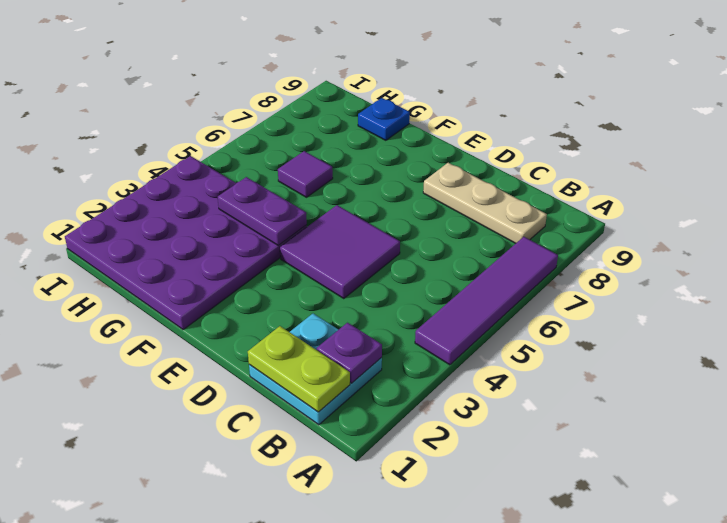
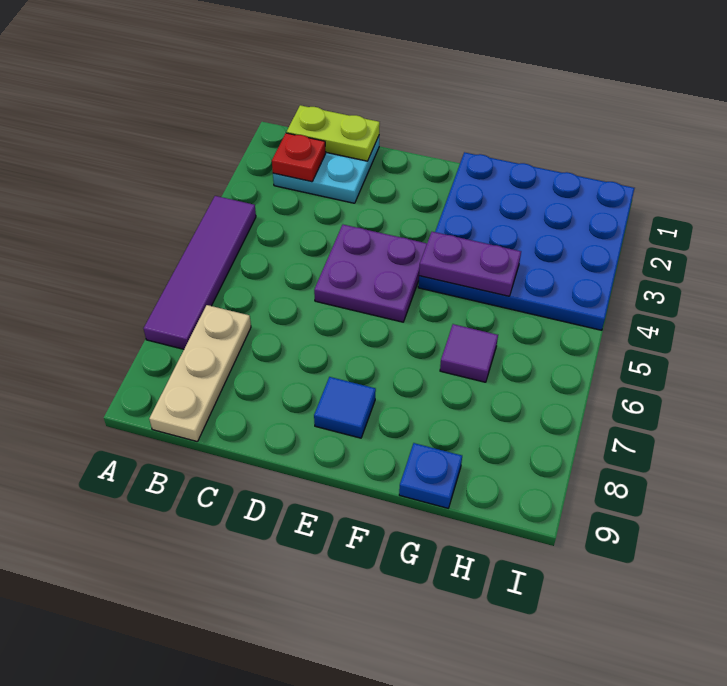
purple 1x1 plate [317,323,382,383] -> red 1x1 plate [272,133,326,182]
tan 1x3 plate [423,163,547,243] -> tan 1x3 plate turned to [149,305,251,442]
purple 2x2 tile [280,205,400,298] -> purple 2x2 plate [314,225,427,322]
none -> blue 1x1 tile [314,377,376,438]
purple 4x4 plate [65,156,307,330] -> blue 4x4 plate [418,152,635,330]

